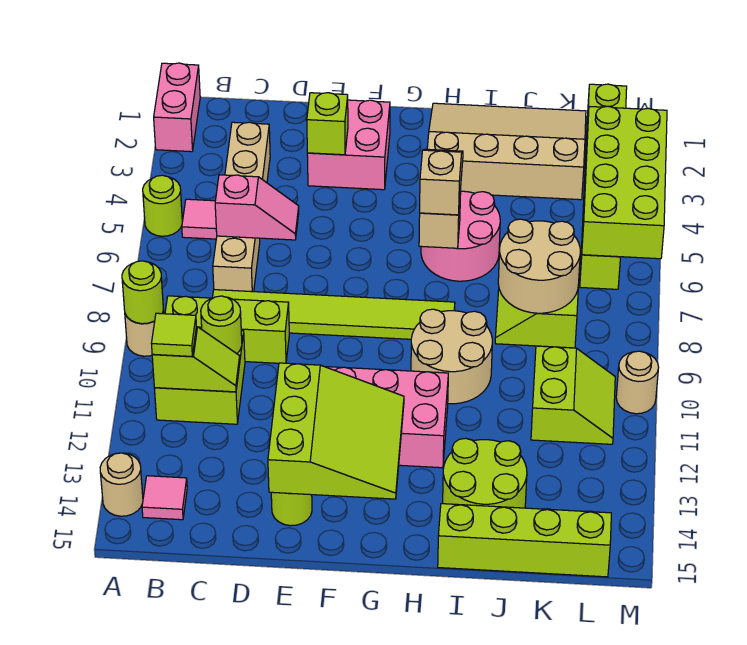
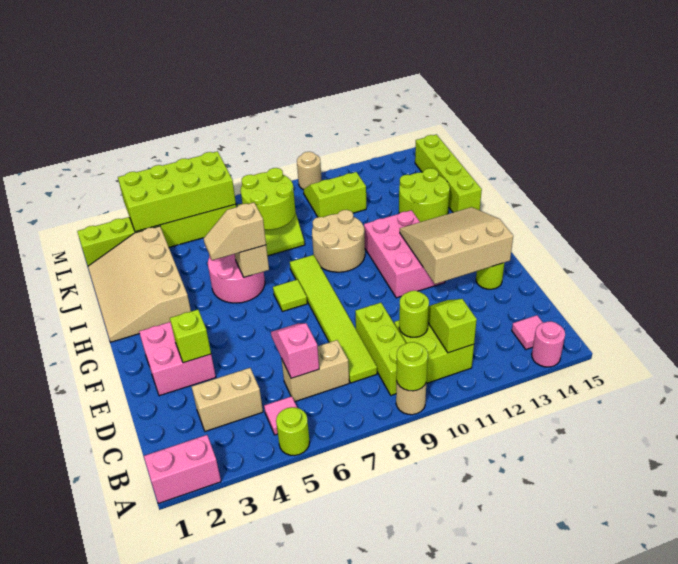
tan 1x1 round brick [100,453,143,516] -> pink 1x1 round brick [532,321,565,367]
lime 1x1 tile [152,313,196,356] -> lime 1x1 tile moved to [273,280,307,312]
lime 3x3 slope [268,363,404,499] -> tan 3x3 slope [400,207,513,284]
tan 2x2 round brick [498,219,580,313] -> lime 2x2 round brick [241,168,295,230]

